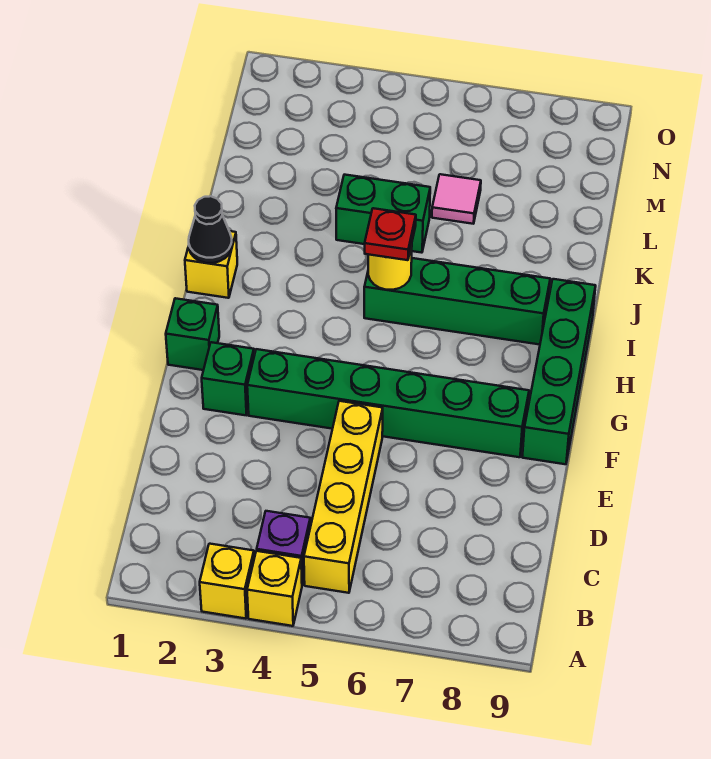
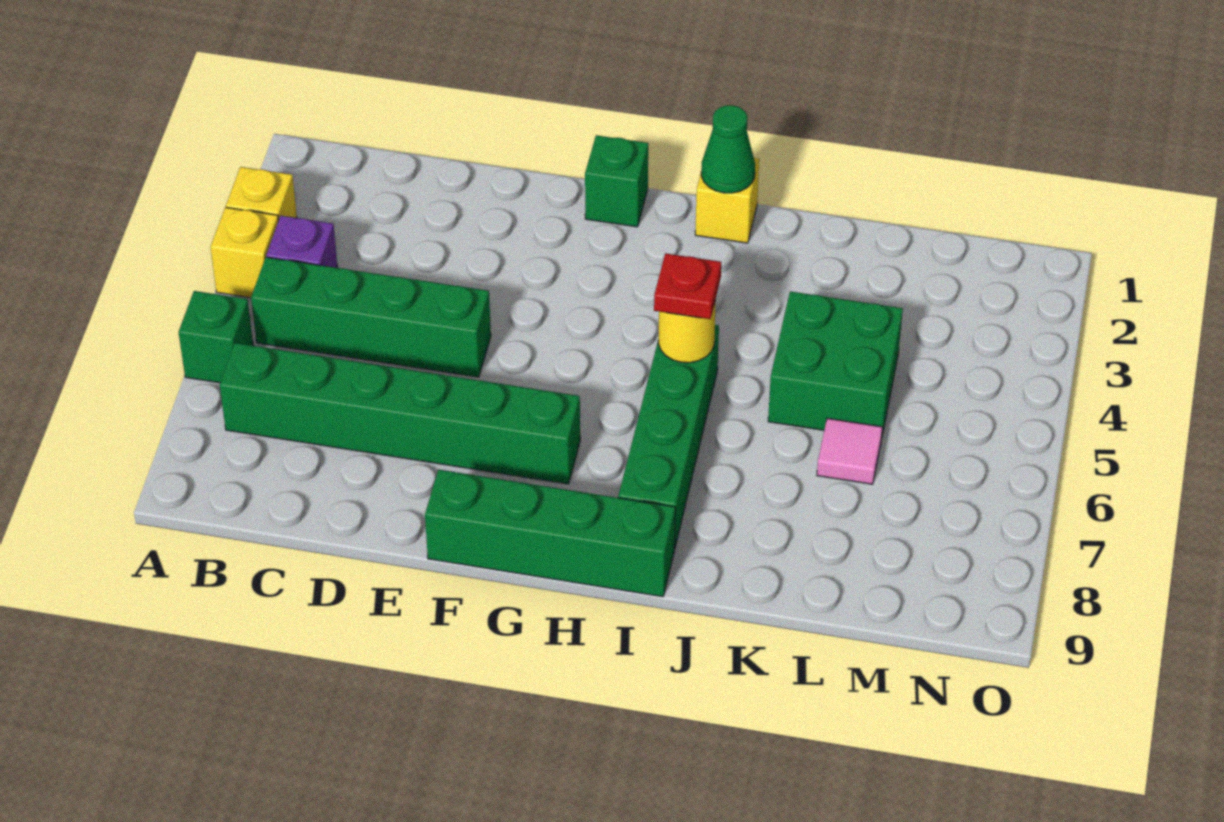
yellow 1x4 brick [304,401,383,593] -> green 1x4 brick [251,257,491,377]
green 1x1 brick [202,342,254,415] -> green 1x1 brick moved to [179,291,253,383]
green 1x6 brick [247,349,529,457] -> green 1x6 brick turned to [220,343,580,484]
black 1x1 cone [189,196,232,263] -> green 1x1 cone [701,105,755,193]
green 1x2 brick [336,175,430,253] -> green 2x2 brick [768,291,903,435]

